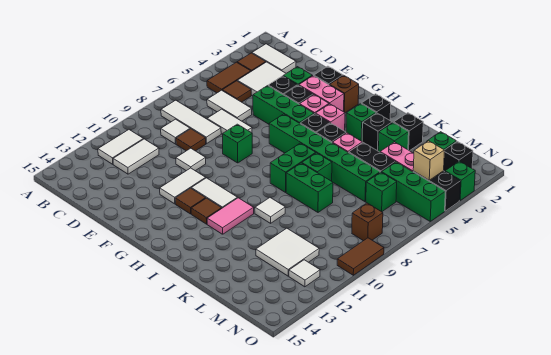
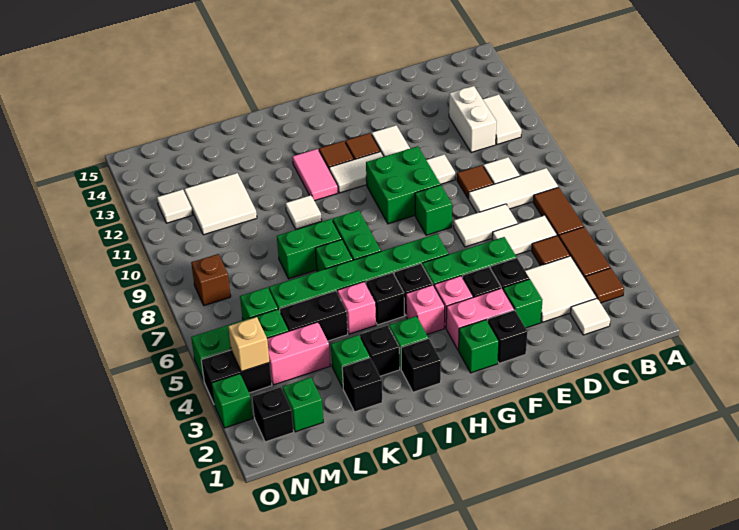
white 1x2 tile [252,44,296,73] -> white 1x1 tile [571,298,610,335]
white 1x2 tile [113,139,159,174] -> white 1x2 brick [449,86,497,153]
none -> green 2x2 brick [366,146,440,224]
brown 1x1 brick [330,75,359,113] -> green 1x1 brick [459,320,499,373]
brown 1x2 tile [337,238,384,275] -> brown 1x2 tile moved to [533,187,584,237]

